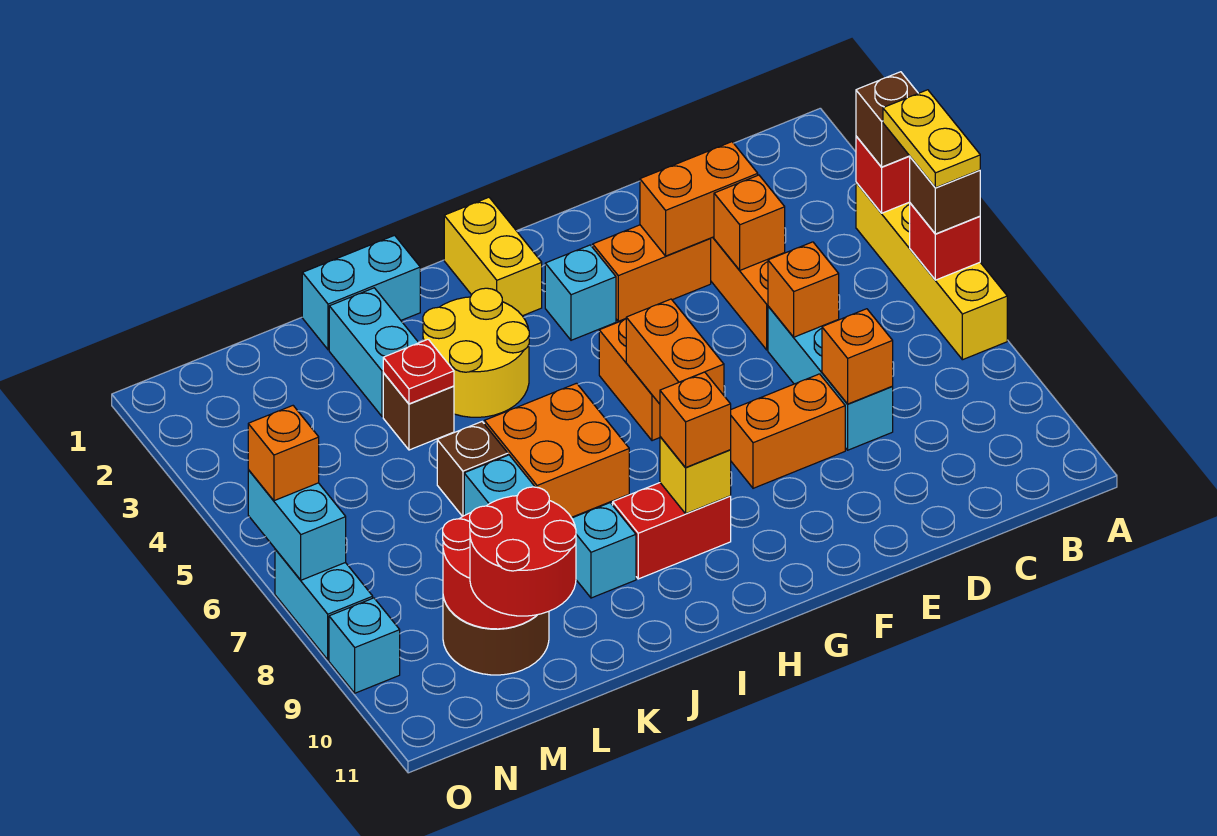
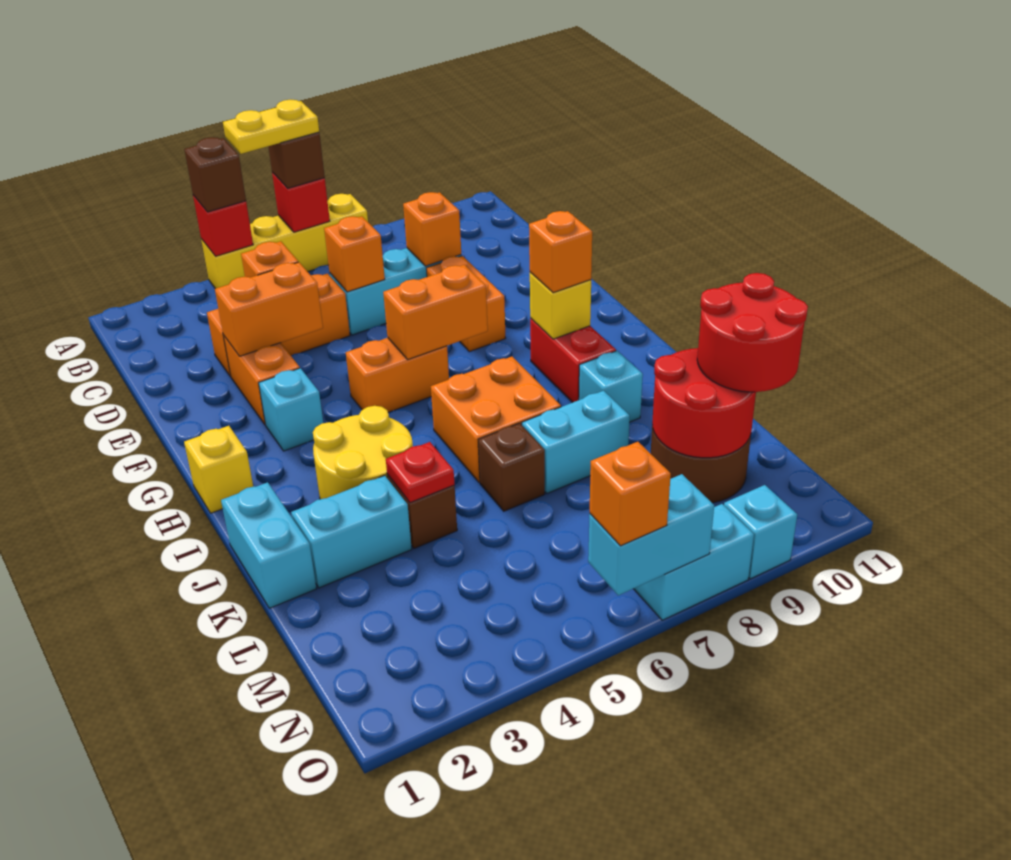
orange 1x2 brick [640,142,758,256] -> orange 1x2 brick turned to [215,262,323,356]
yellow 1x2 brick [444,197,542,316] -> yellow 1x1 brick [184,426,253,513]

